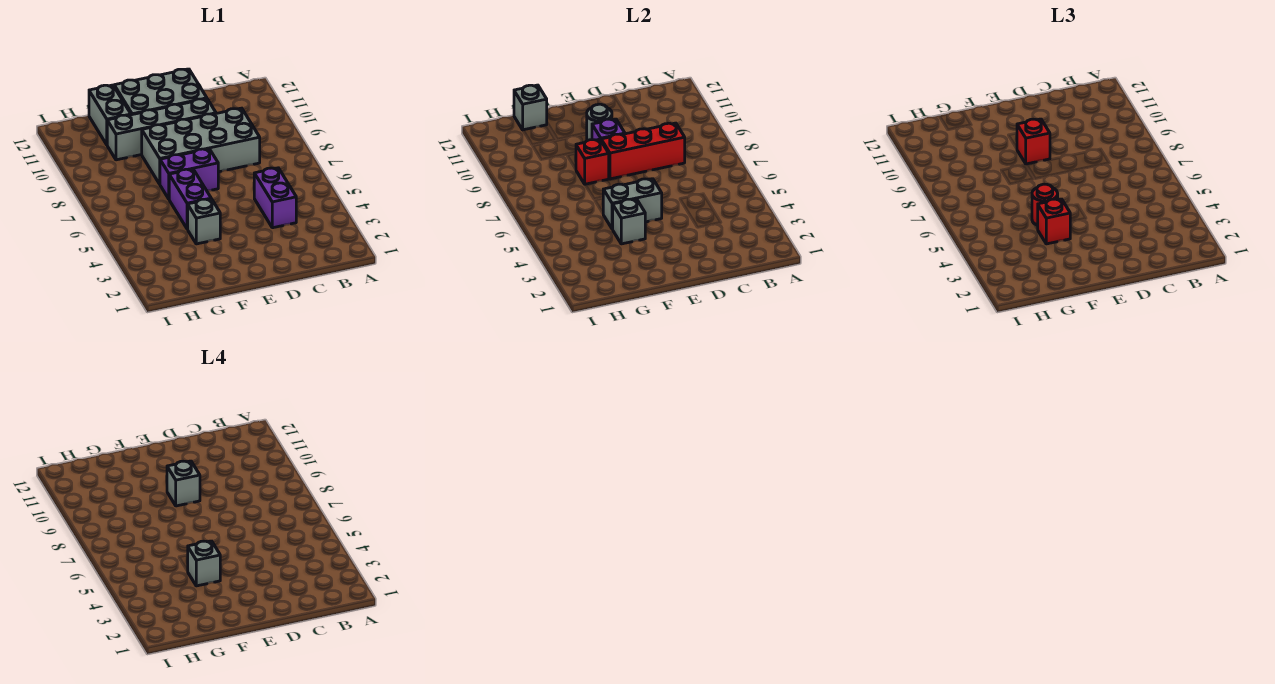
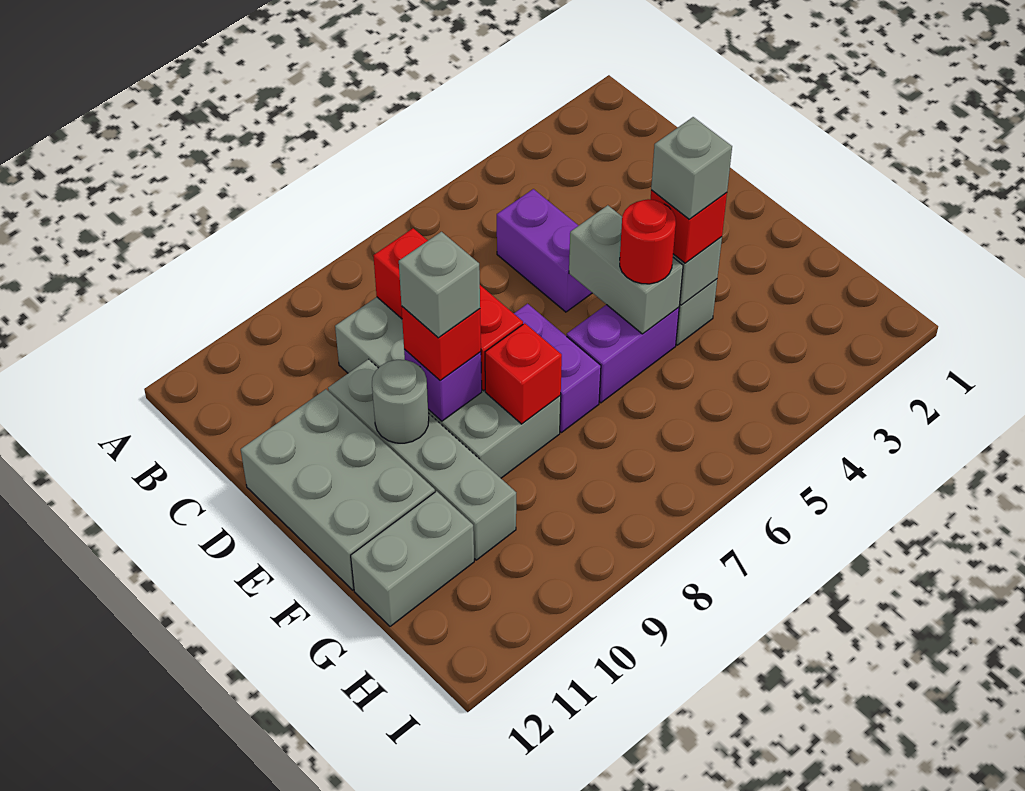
purple 1x2 brick [254,168,296,228] -> purple 1x2 brick turned to [497,189,592,312]
grey 1x1 brick [514,85,547,130] -> none

